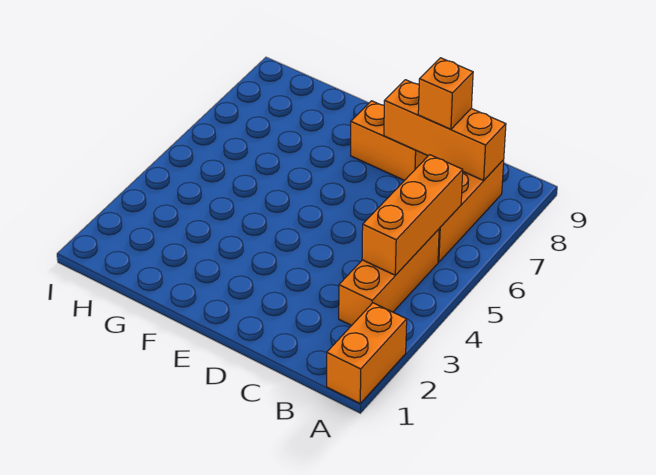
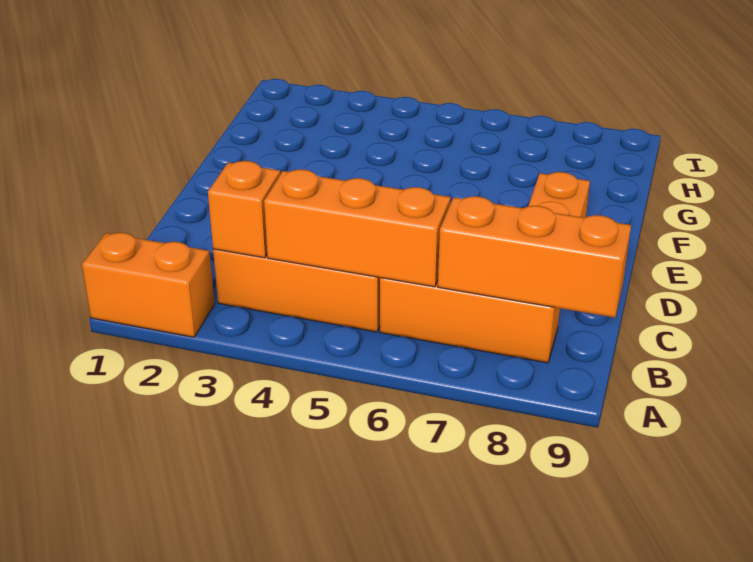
orange 1x3 brick [384,80,506,181] -> orange 1x3 brick turned to [438,196,631,318]
orange 1x1 brick [418,58,473,129] -> orange 1x1 brick moved to [208,161,280,258]

